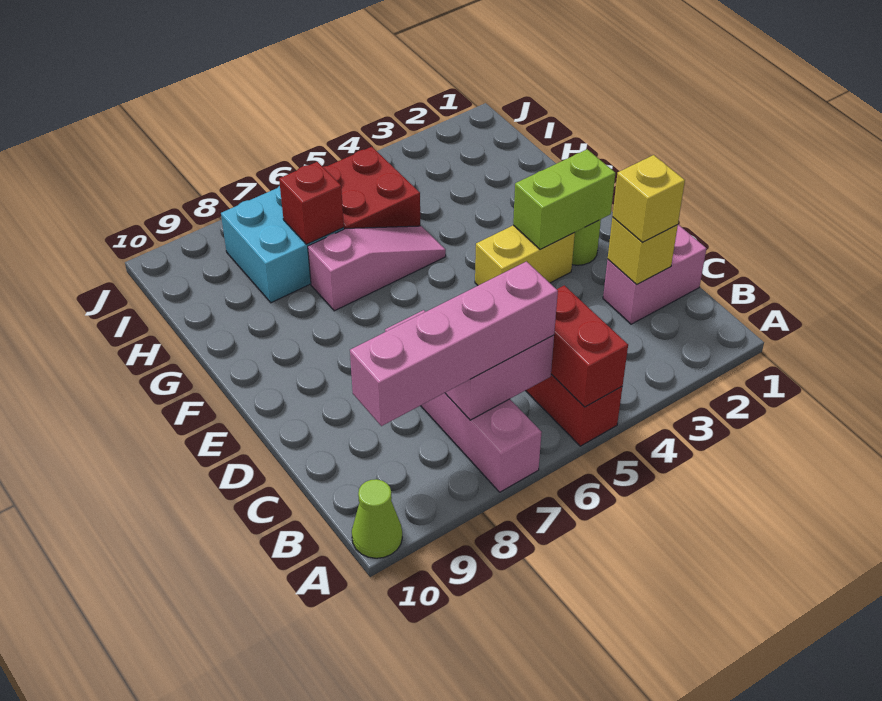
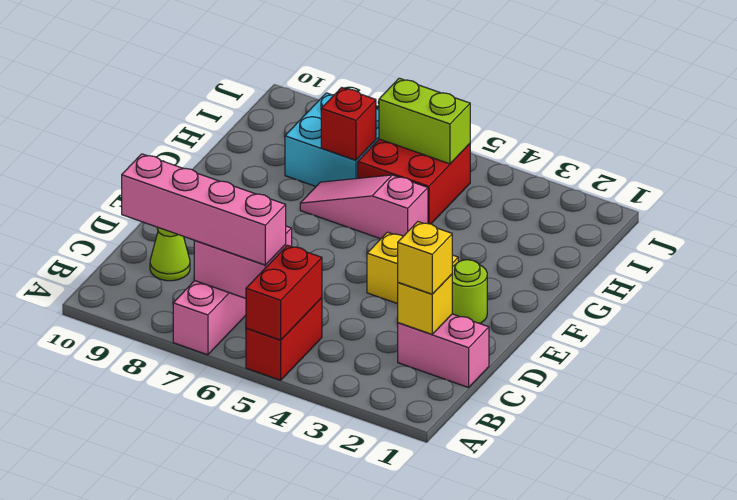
lime 1x1 cone [352,479,402,558] -> lime 1x1 cone moved to [150,227,190,281]
lime 1x2 brick [513,149,615,250] -> lime 1x2 brick moved to [379,78,470,164]
pink 1x3 slope [308,226,446,311] -> pink 1x3 slope turned to [300,175,428,239]

